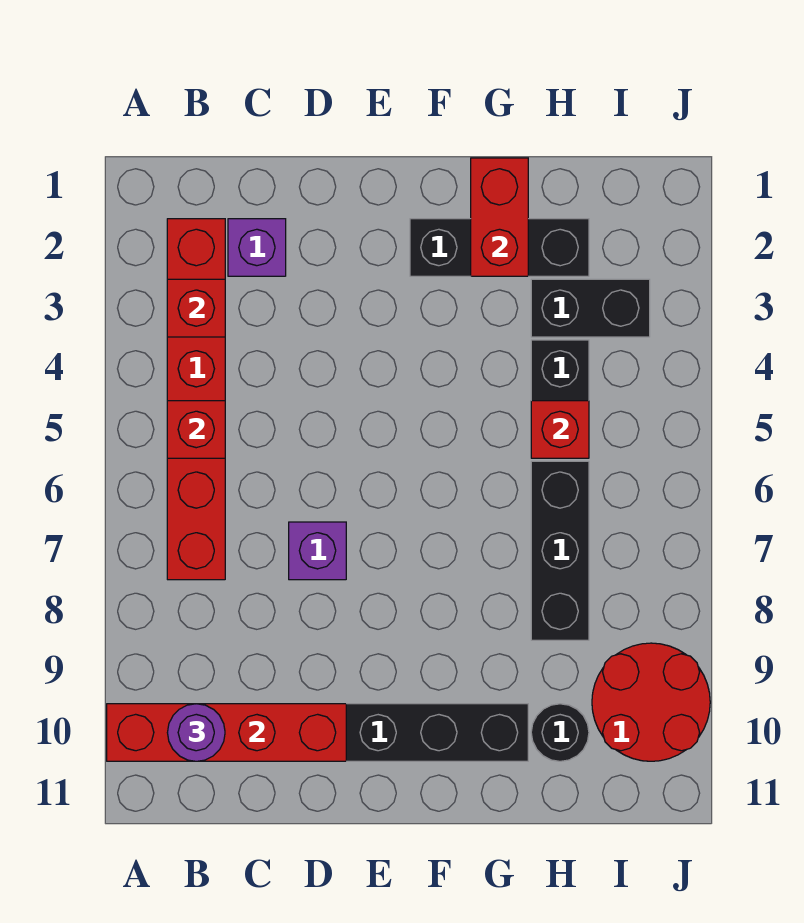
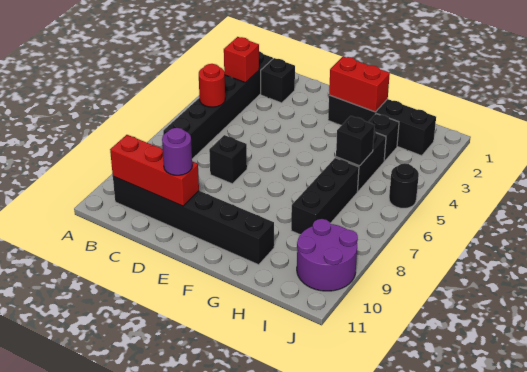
red 1x4 brick [107,704,346,761] -> red 1x3 brick [110,135,199,206]
red 1x6 brick [167,219,225,580] -> black 1x6 brick [163,51,273,159]
red 1x1 brick [167,401,225,458] -> red 1x1 round brick [199,64,225,107]
purple 1x1 round brick [167,704,225,761] -> purple 1x1 round brick moved to [162,128,192,175]
purple 1x1 brick [228,219,286,276] -> black 1x1 brick [261,58,295,103]
purple 1x1 brick [289,522,346,580] -> black 1x1 brick [209,135,247,184]
black 1x3 brick [410,219,589,276] -> black 1x4 brick [328,95,436,156]
red 1x2 brick [471,158,528,276] -> red 1x2 brick turned to [329,56,390,112]
black 1x2 brick [531,279,650,337] -> black 1x1 brick [368,114,399,161]
red 1x1 brick [531,401,589,458] -> black 1x1 brick [336,116,375,166]
black 1x1 round brick [531,704,589,761] -> black 1x1 round brick moved to [389,163,419,208]
red 2x2 round brick [592,643,710,761] -> purple 2x2 round brick [297,219,358,291]

